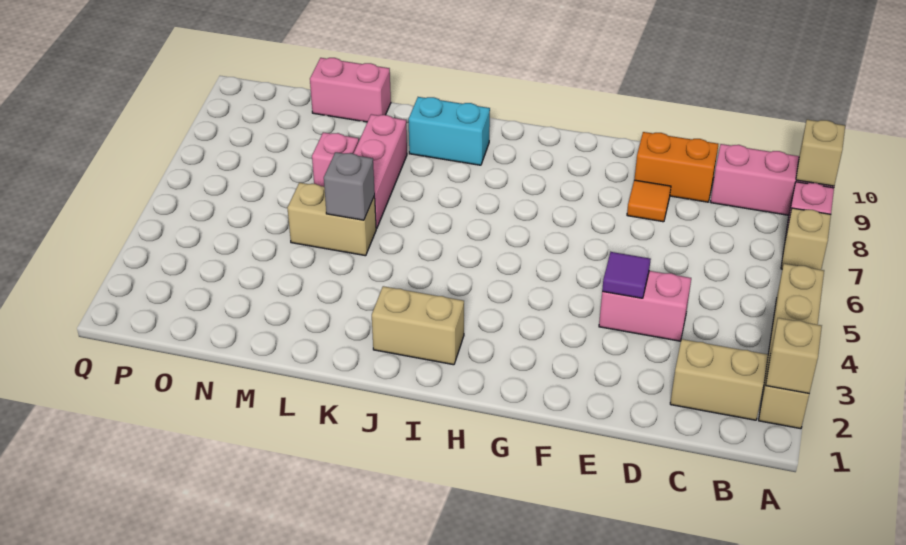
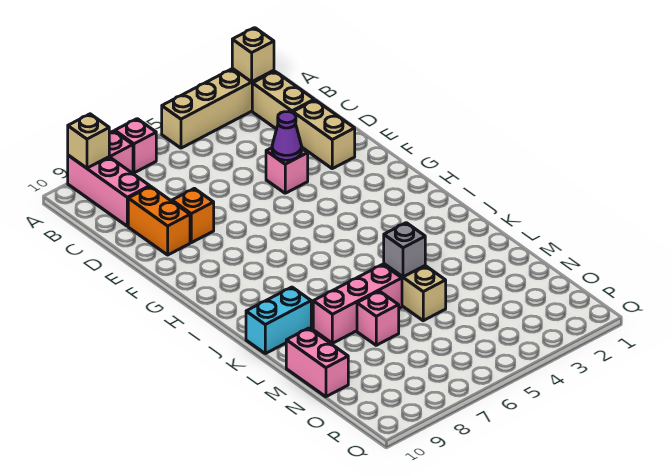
tan 1x1 brick [781,208,831,270] -> pink 1x1 brick [115,119,156,173]
pink 1x2 brick [599,271,691,341] -> pink 1x1 brick [266,148,308,193]
purple 1x1 tile [602,252,651,298] -> purple 1x1 cone [272,112,302,160]
orange 1x1 tile [627,180,671,222] -> orange 1x1 brick [172,188,214,243]
tan 1x2 brick [372,286,464,365] -> tan 1x2 brick moved to [293,100,355,169]
cyan 1x2 brick [409,97,490,165] -> cyan 1x2 brick turned to [246,287,311,354]

